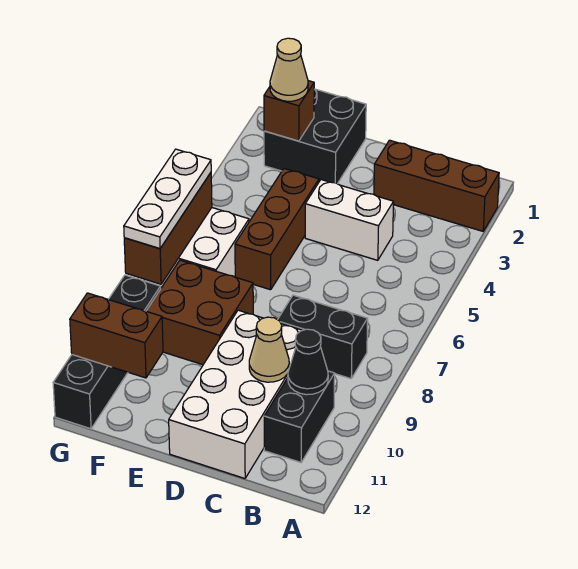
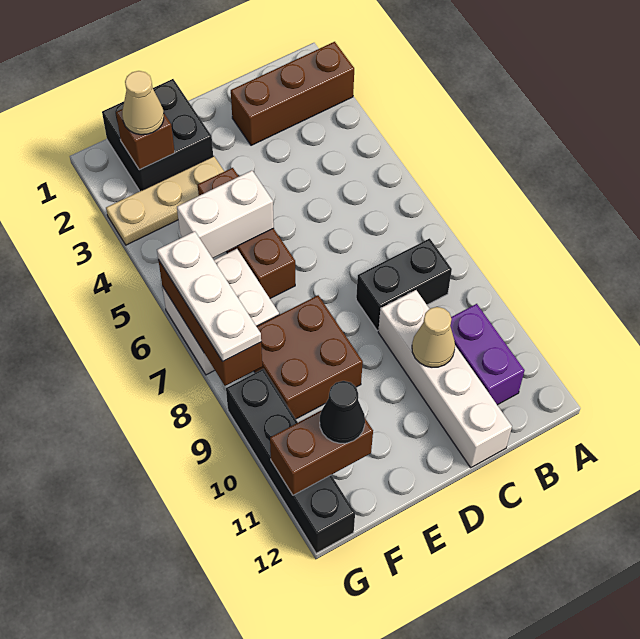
black 1x2 brick [264,371,335,462] -> purple 1x2 brick [450,304,525,405]
black 1x1 cone [288,329,328,395] -> black 1x1 cone moved to [320,381,365,443]
white 1x2 brick [305,180,394,260] -> white 1x2 brick moved to [177,171,274,258]
white 2x4 brick [169,310,302,478] -> white 1x4 brick [378,290,512,467]
none -> tan 1x3 plate [106,156,224,245]

